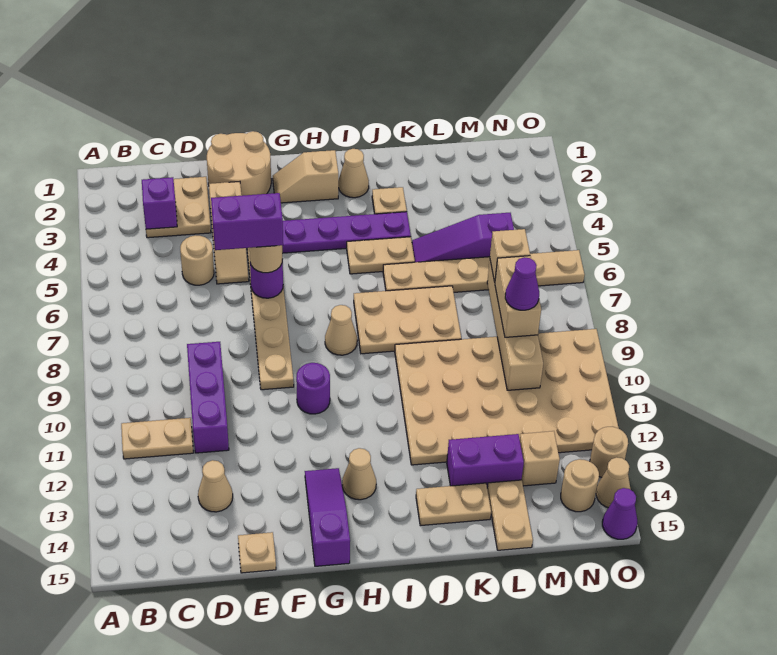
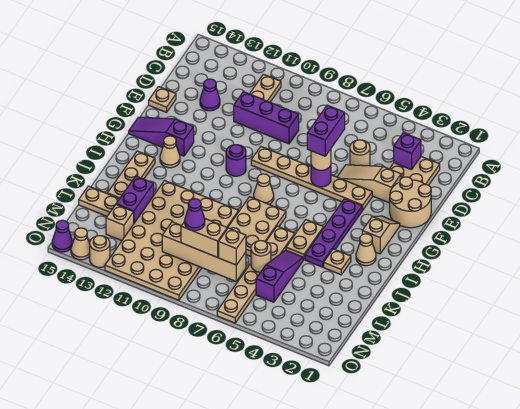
tan 1x1 cone [198,460,233,512] -> purple 1x1 cone [200,79,220,111]
purple 1x3 slope [305,468,350,566] -> purple 1x3 slope turned to [129,117,194,156]
tan 1x2 plate [416,483,491,526] -> tan 1x3 plate [107,151,155,199]
tan 1x1 round brick [561,459,599,512] -> tan 1x1 round brick moved to [251,241,271,272]

